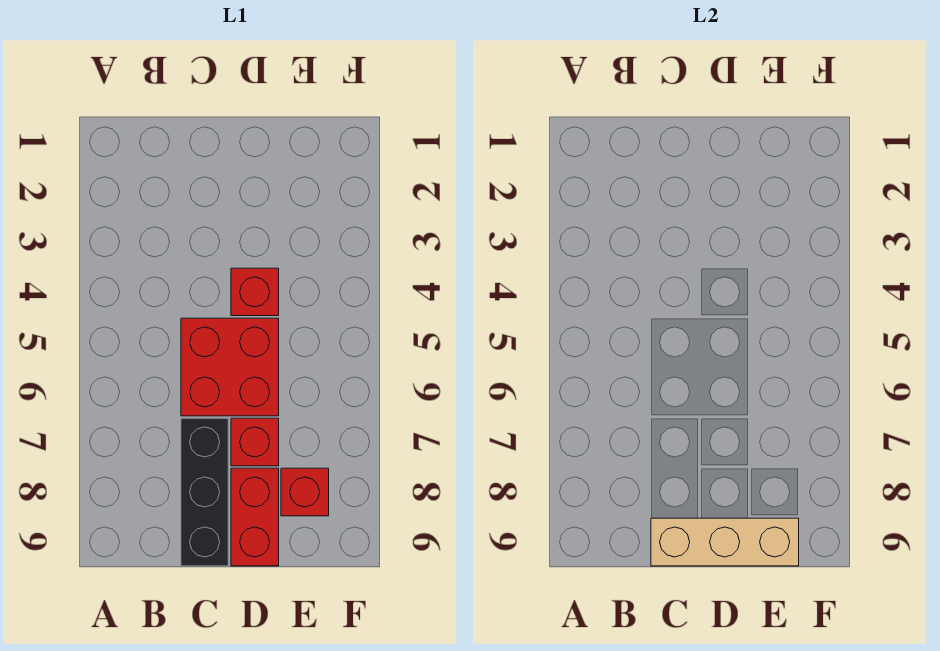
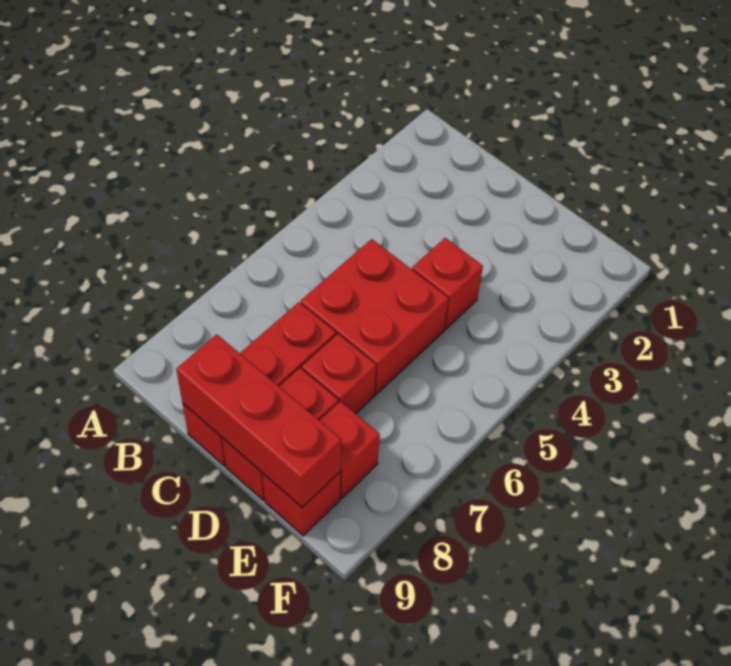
black 1x3 brick [181,418,228,566] -> red 1x3 brick [183,302,336,466]
tan 1x3 brick [651,518,799,566] -> red 1x3 brick [176,334,342,507]
none -> red 1x1 brick [263,471,341,536]

